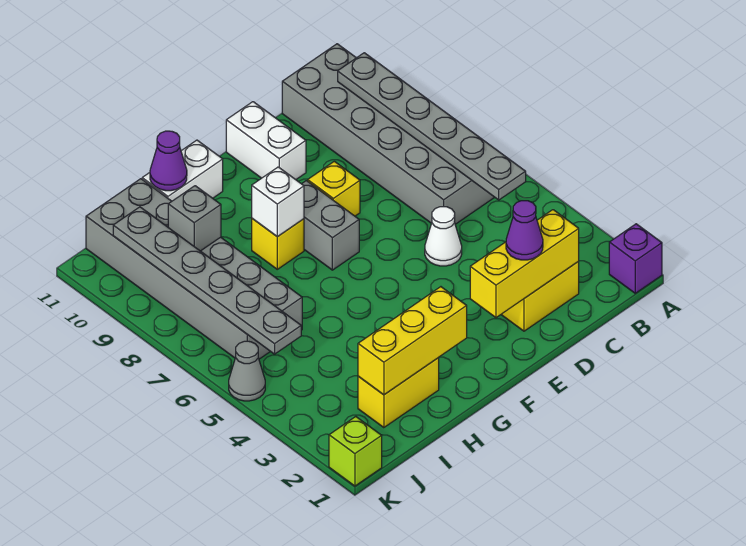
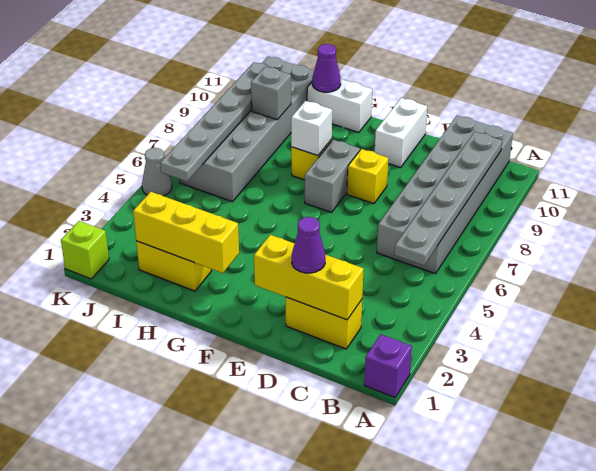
white 1x1 cone [425,207,462,266] -> none

